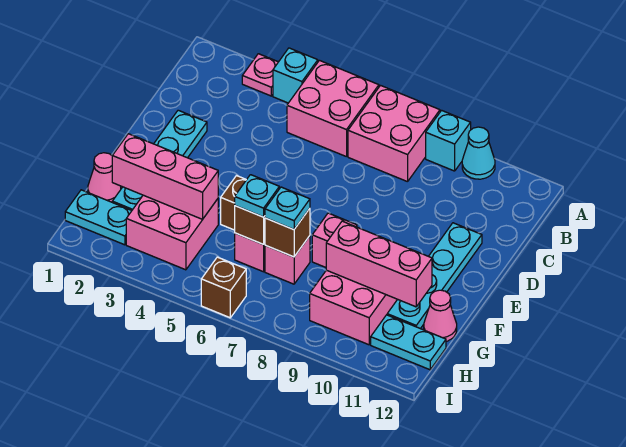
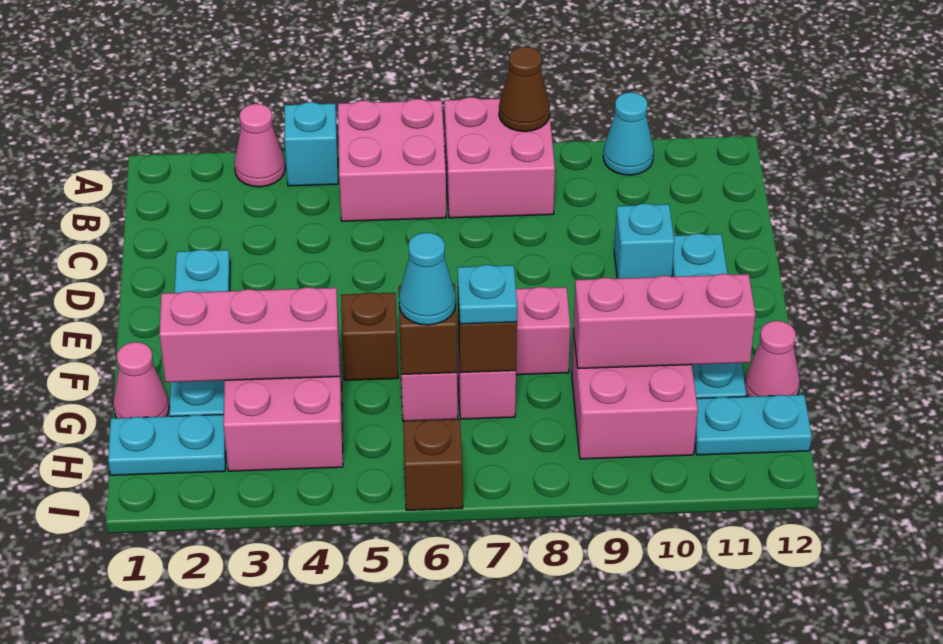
pink 1x1 plate [242,54,278,96] -> pink 1x1 cone [234,104,285,187]
none -> brown 1x1 cone [499,47,550,131]
cyan 1x1 brick [426,110,471,171] -> cyan 1x1 brick moved to [614,203,674,278]
cyan 1x1 plate [235,175,279,217] -> cyan 1x1 cone [399,233,456,325]

